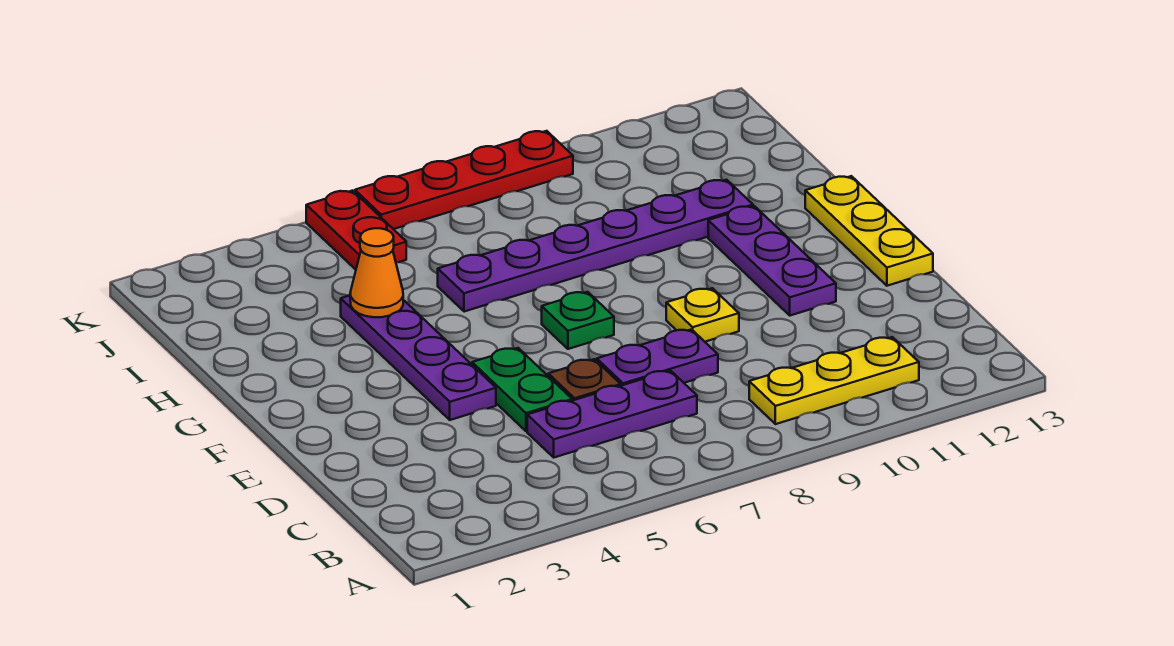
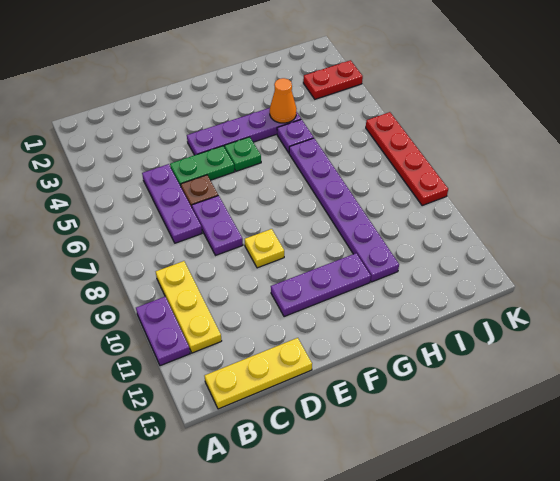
none -> purple 1x2 plate [136,297,190,366]
yellow 1x3 plate [805,176,933,286] -> yellow 1x3 plate moved to [205,338,312,409]
green 1x1 plate [542,292,614,349] -> green 1x1 plate moved to [225,137,261,171]
none -> purple 1x1 plate [277,120,314,153]
red 1x2 plate [306,191,406,270] -> red 1x2 plate moved to [303,60,363,99]

